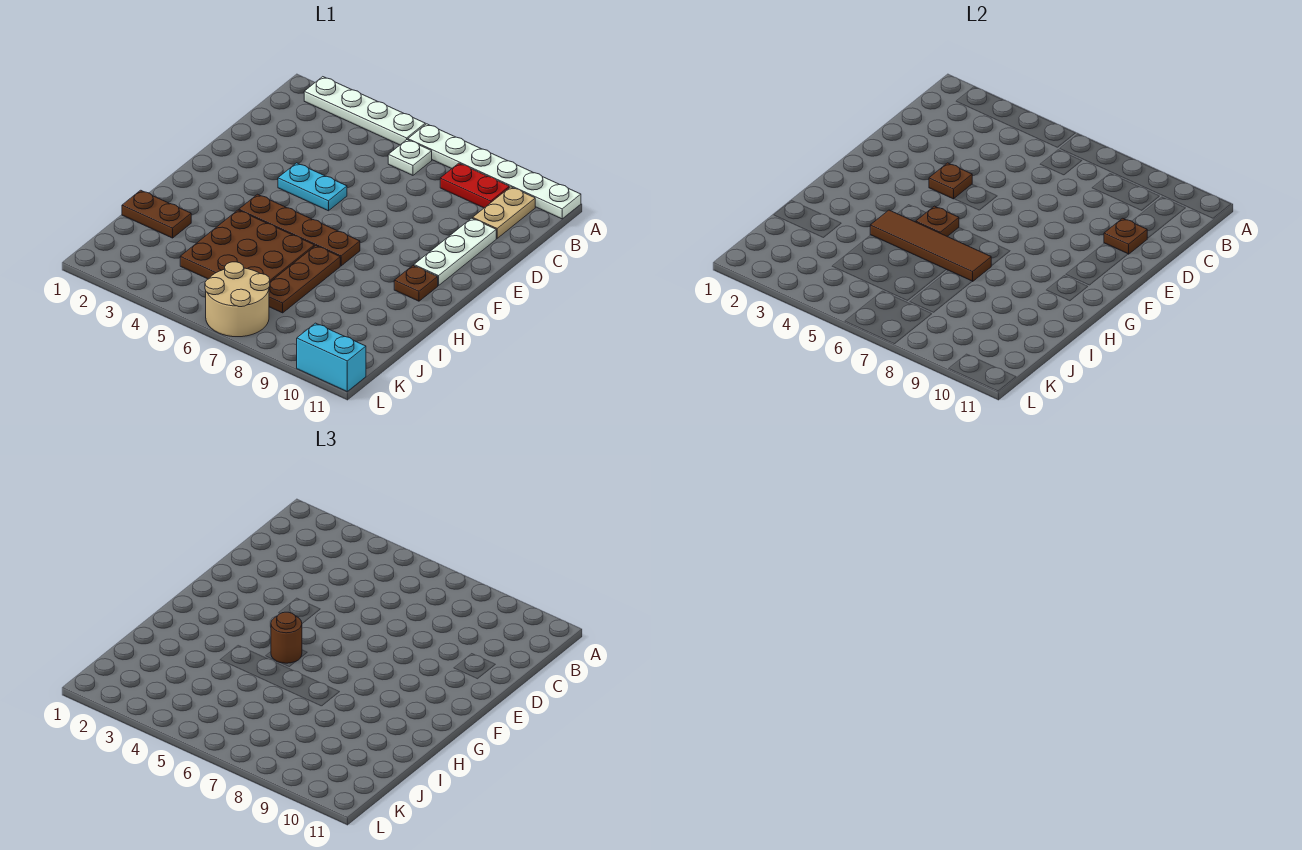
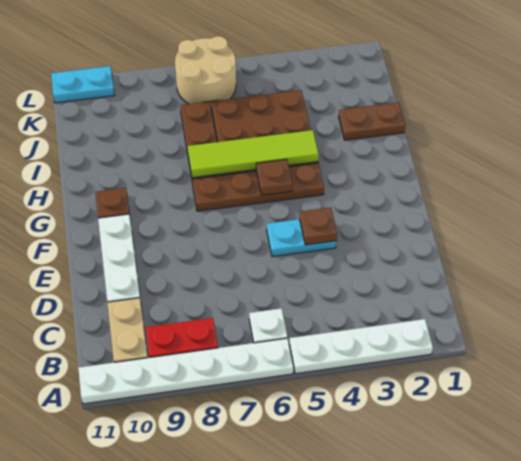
brown 1x1 plate [1104,218,1147,254] -> none
brown 1x1 round brick [271,612,302,663] -> none
brown 1x4 tile [870,210,991,281] -> lime 1x4 tile [188,130,319,178]
cyan 1x2 brick [297,323,366,391] -> cyan 1x2 plate [51,66,114,103]

